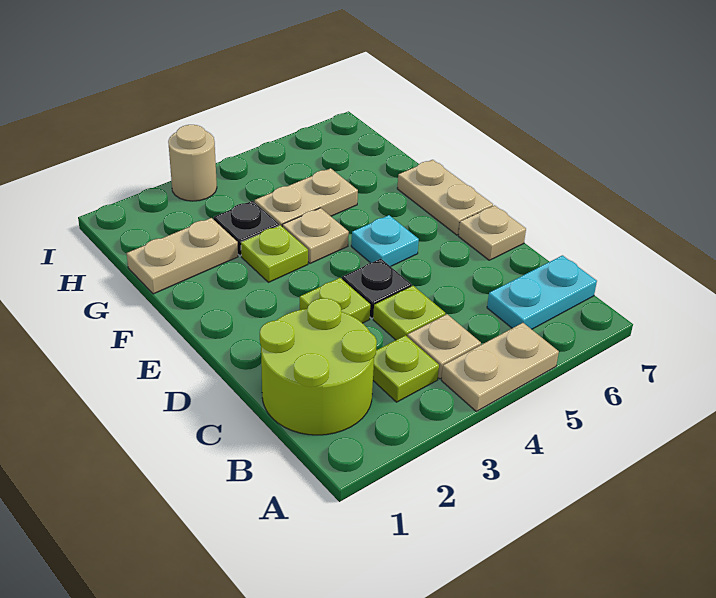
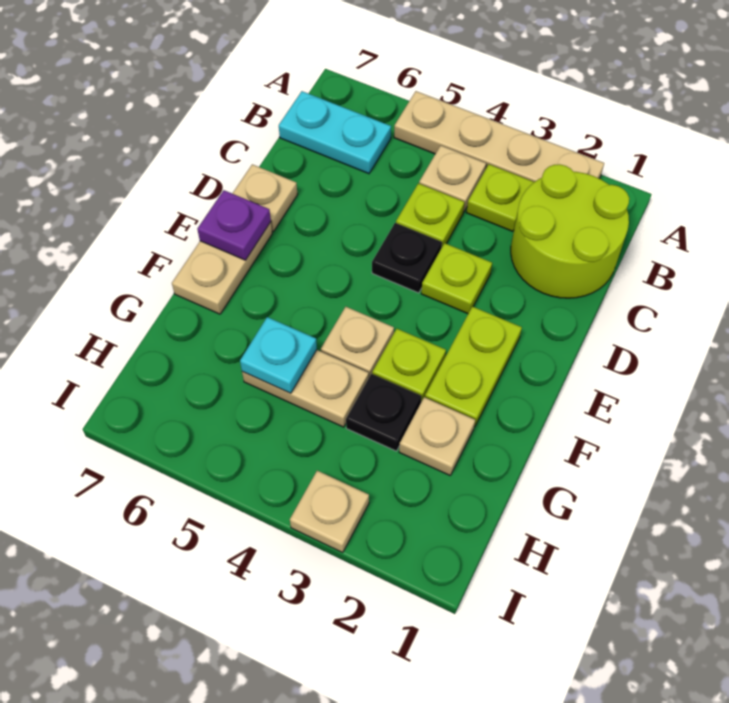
tan 1x2 plate [441,323,559,411] -> tan 1x4 plate [394,91,604,182]
none -> lime 1x2 plate [425,306,522,427]
cyan 1x1 plate [351,215,419,267] -> cyan 1x1 plate moved to [240,317,317,393]
none -> purple 1x1 plate [197,190,271,260]
tan 1x2 plate [127,218,238,294] -> tan 1x1 plate [399,397,475,475]
tan 1x1 round brick [168,125,217,201] -> tan 1x1 plate [290,471,369,552]

